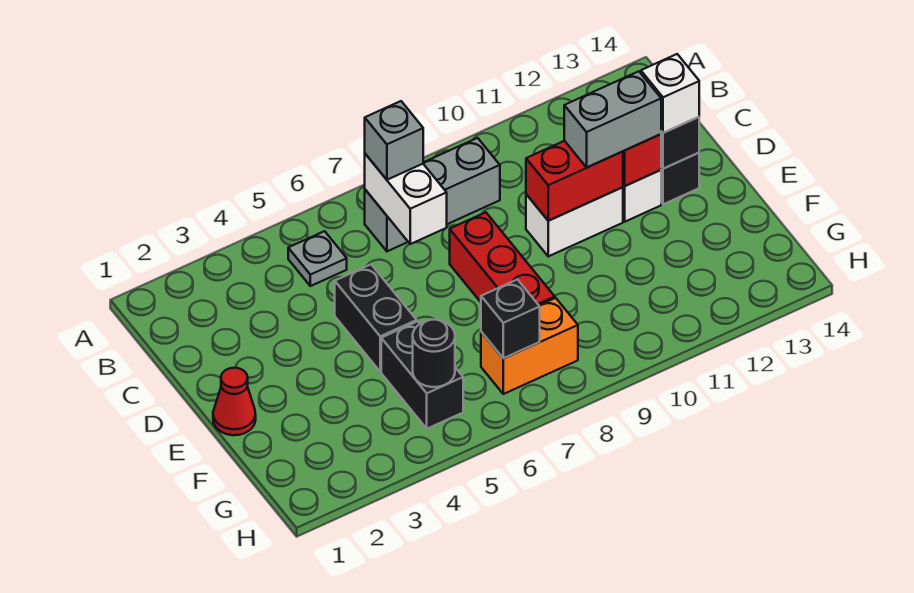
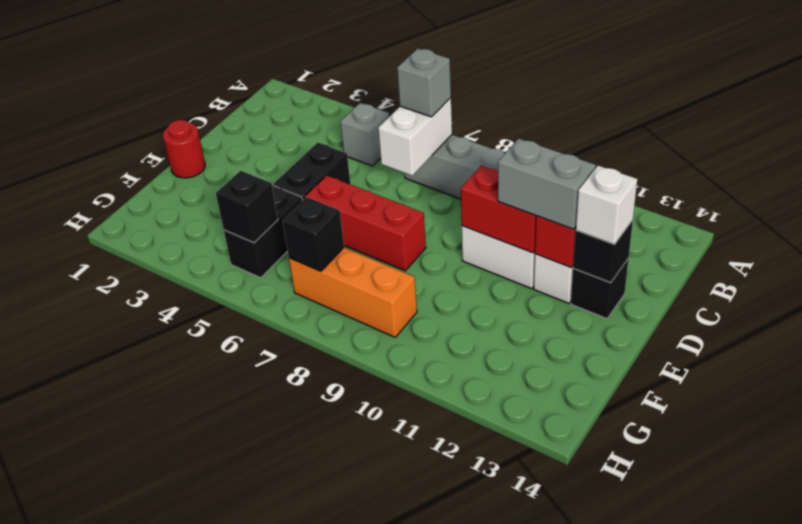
grey 1x1 plate [288,231,347,286] -> grey 1x1 brick [340,103,389,166]
red 1x3 brick [450,212,555,305] -> red 1x3 brick turned to [305,175,426,271]
red 1x1 cone [213,368,256,435] -> red 1x1 round brick [163,120,205,178]
black 1x1 round brick [413,320,455,387] -> black 1x1 brick [216,171,278,243]
orange 1x2 brick [481,298,578,394] -> orange 1x3 brick [289,248,417,337]

